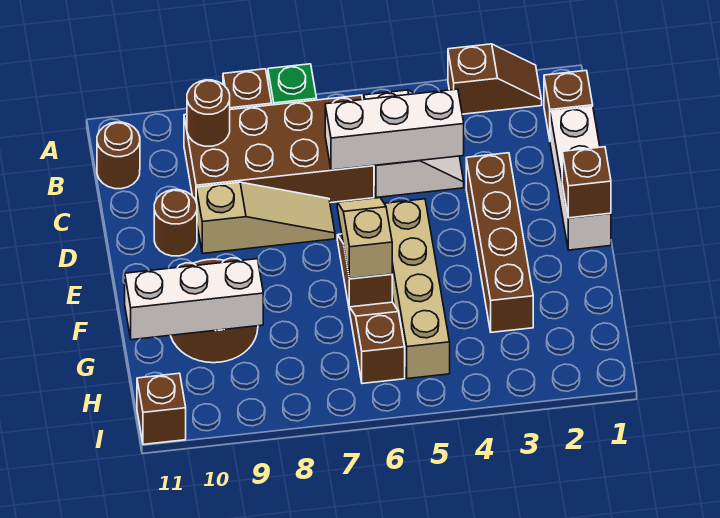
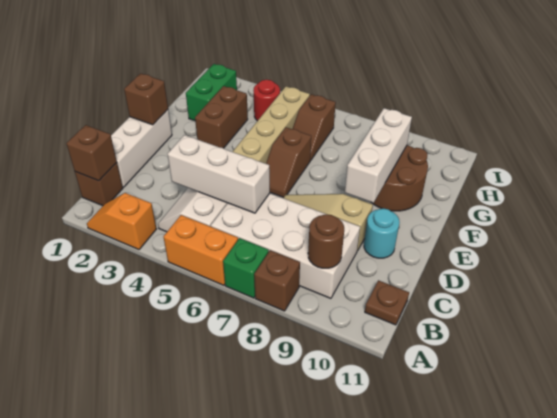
brown 1x2 slope [448,44,542,114] -> orange 1x2 slope [87,193,156,250]
none -> orange 1x2 brick [164,215,238,285]
brown 2x4 brick [184,95,374,203] -> white 2x4 brick [211,193,360,298]
brown 1x1 round brick [97,122,140,189] -> brown 1x1 plate [365,280,409,325]
brown 1x4 brick [466,153,533,332] -> brown 1x2 brick [195,86,248,148]
brown 1x1 round brick [154,190,197,256] -> cyan 1x1 round brick [364,208,400,258]
tan 1x2 slope [337,198,392,279] -> none
none -> green 1x2 brick [186,64,237,121]
white 1x3 brick [125,259,263,340] -> white 1x3 brick turned to [345,108,412,203]
none -> red 1x1 round brick [253,80,280,121]
brown 1x1 brick [137,373,186,444] -> brown 1x1 brick moved to [66,125,117,181]

